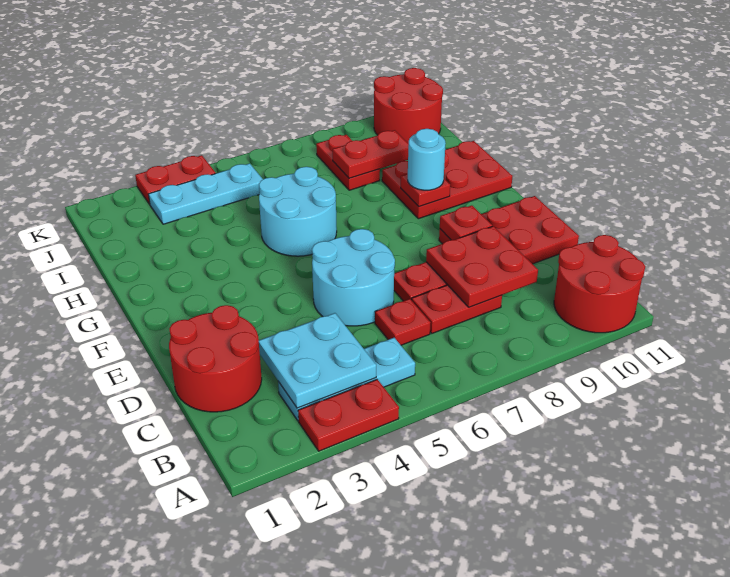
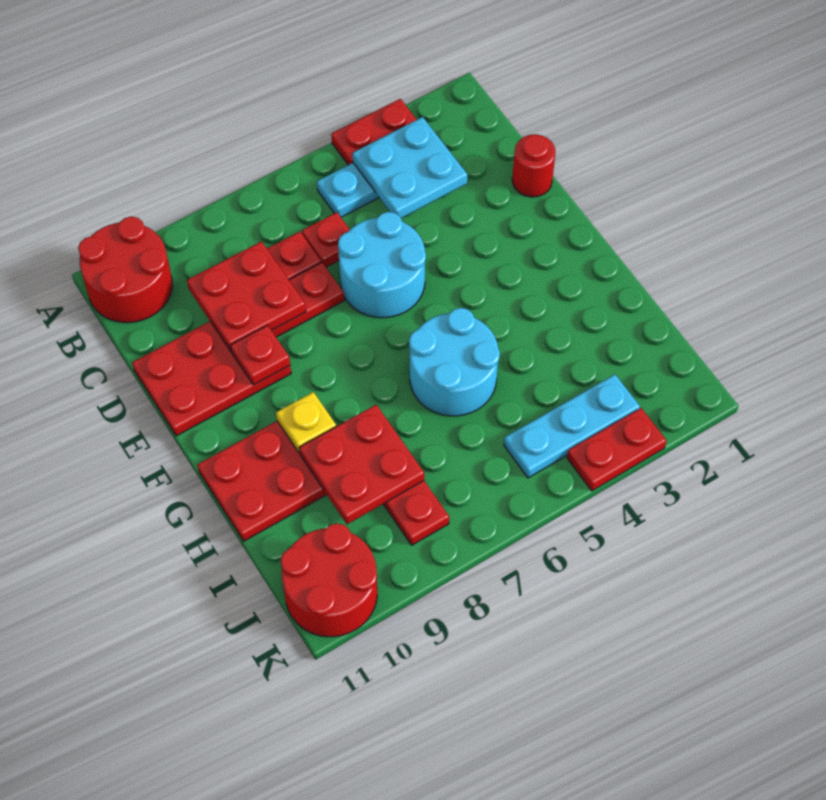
red 2x2 round brick [169,305,262,412] -> red 1x1 round brick [512,134,555,197]
red 1x1 plate [401,174,450,207] -> yellow 1x1 plate [276,392,336,453]
cyan 1x1 round brick [408,129,446,190] -> none
red 1x2 plate [333,130,409,178] -> red 2x2 plate [299,405,424,524]

